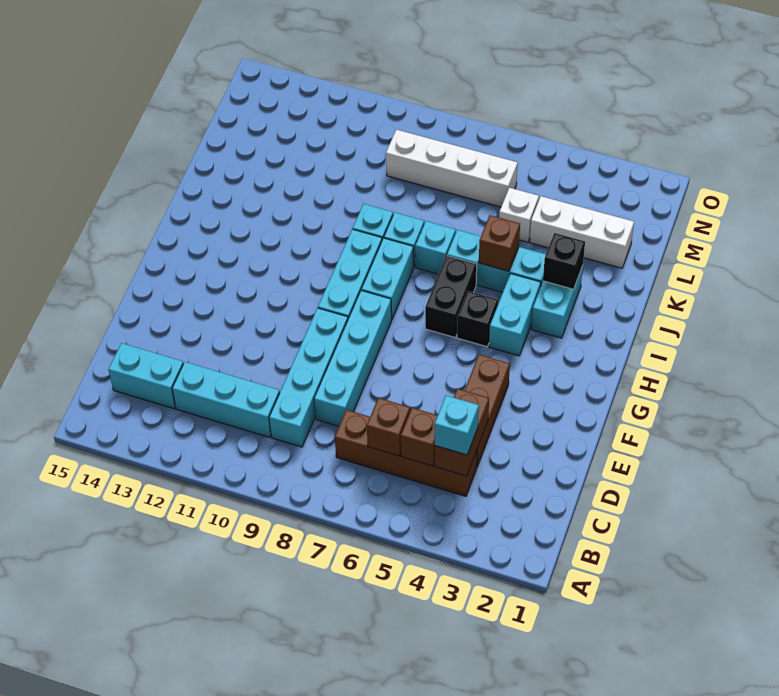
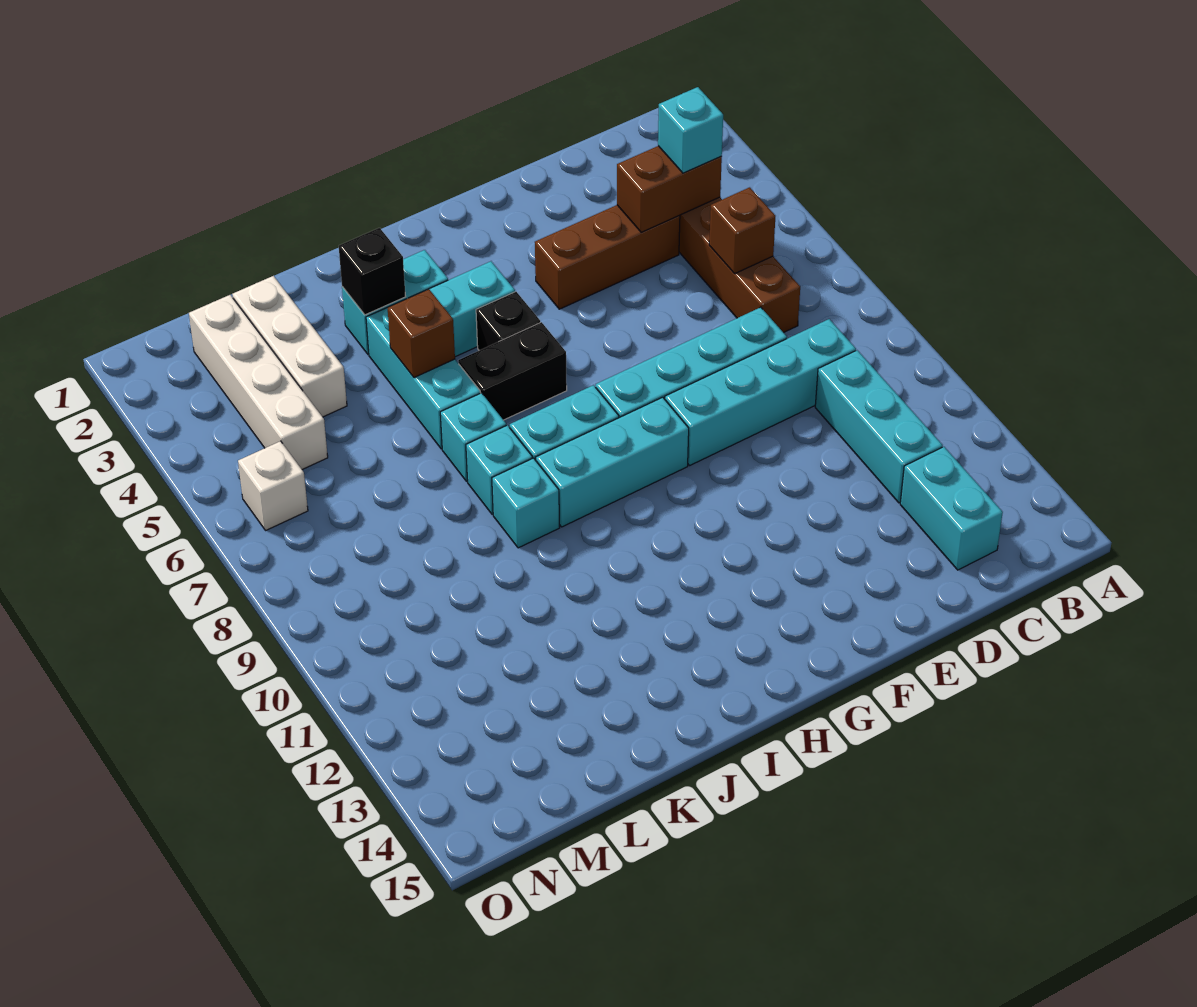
brown 1x1 brick [401,408,438,466] -> none
white 1x1 brick [499,188,539,242] -> white 1x1 brick moved to [238,441,308,531]
white 1x4 brick [386,130,518,207] -> white 1x4 brick moved to [189,295,328,470]

